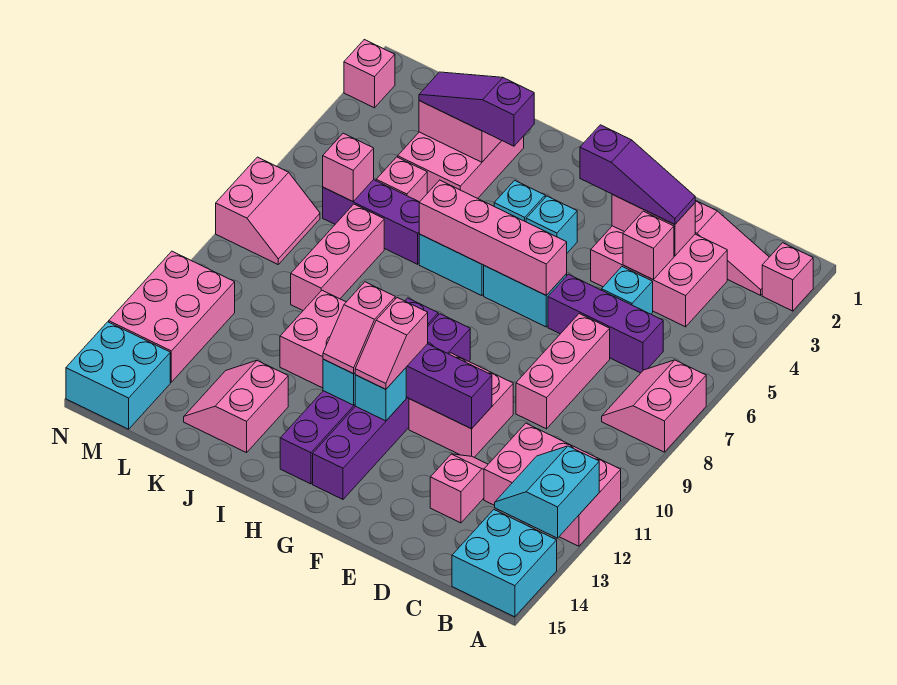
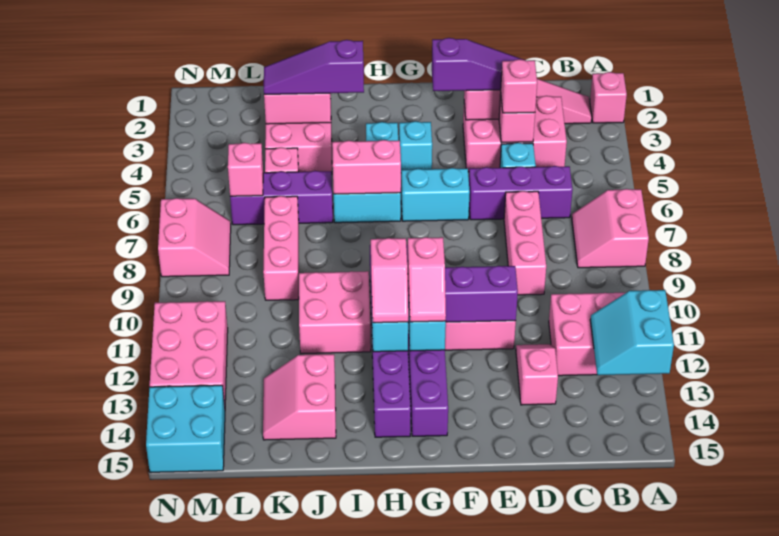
cyan 2x2 brick [452,510,557,617] -> none
pink 1x4 brick [419,180,567,295] -> pink 1x2 brick [332,140,401,194]
pink 1x1 brick [344,40,395,108] -> pink 1x1 brick moved to [501,59,537,113]

